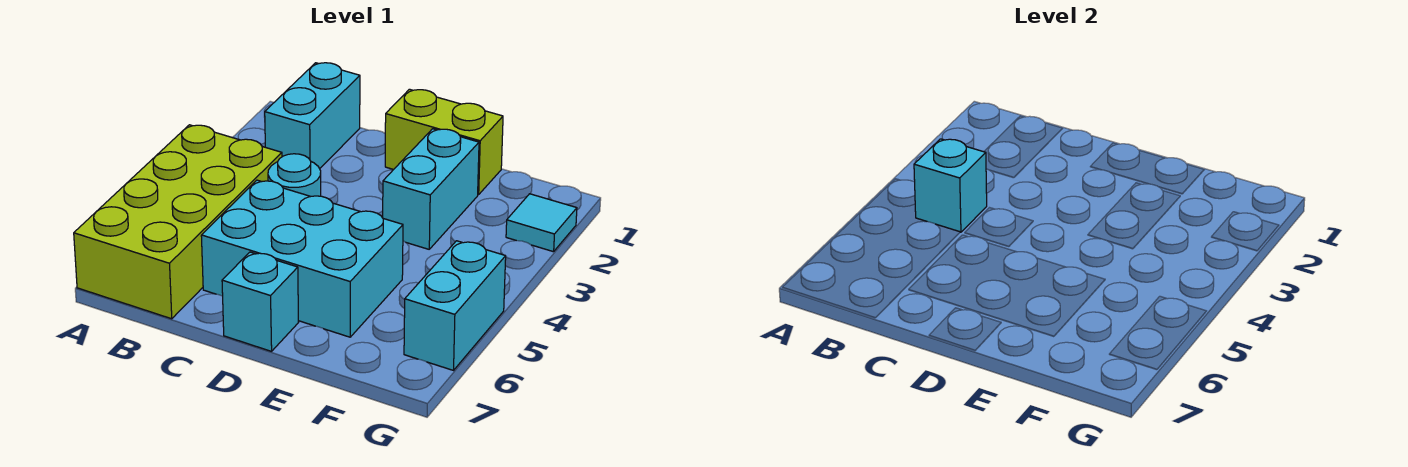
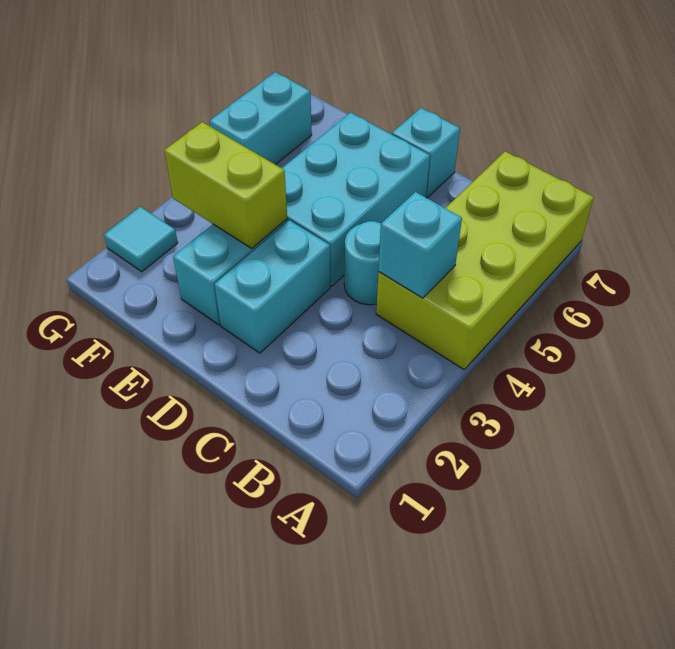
cyan 1x2 brick [264,63,360,169] -> cyan 1x2 brick moved to [214,220,330,353]
cyan 2x3 brick [201,180,403,337] -> cyan 2x3 brick turned to [282,112,430,286]
lime 1x2 brick [385,89,503,195] -> lime 1x2 brick moved to [164,122,287,248]

